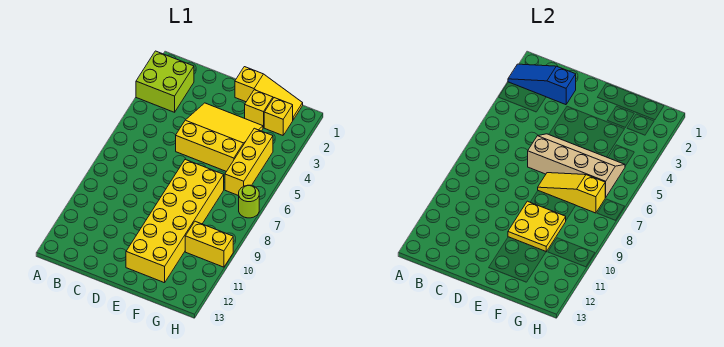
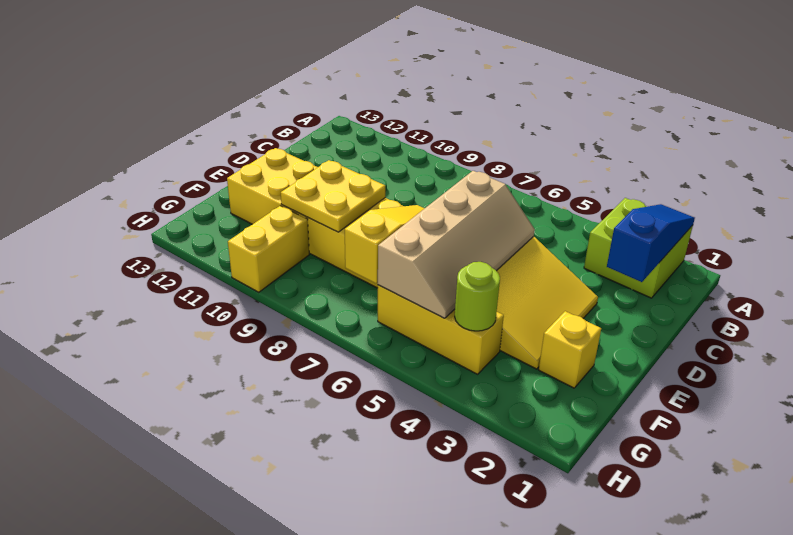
yellow 1x3 slope [235,67,303,120] -> none
yellow 1x1 brick [264,98,293,135] -> none
lime 1x1 round brick [239,185,259,218] -> lime 1x1 round brick moved to [455,262,500,331]

